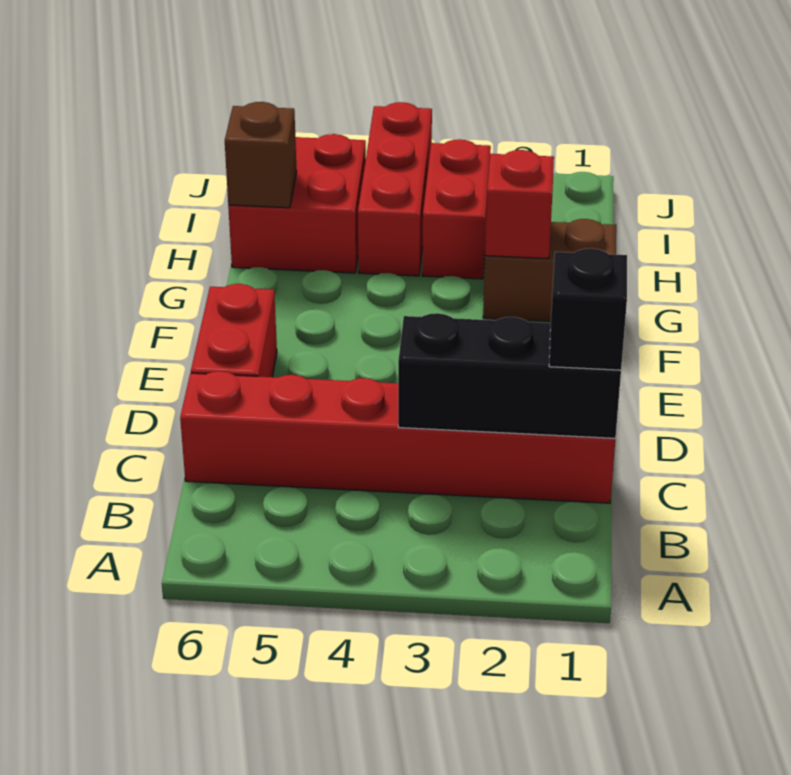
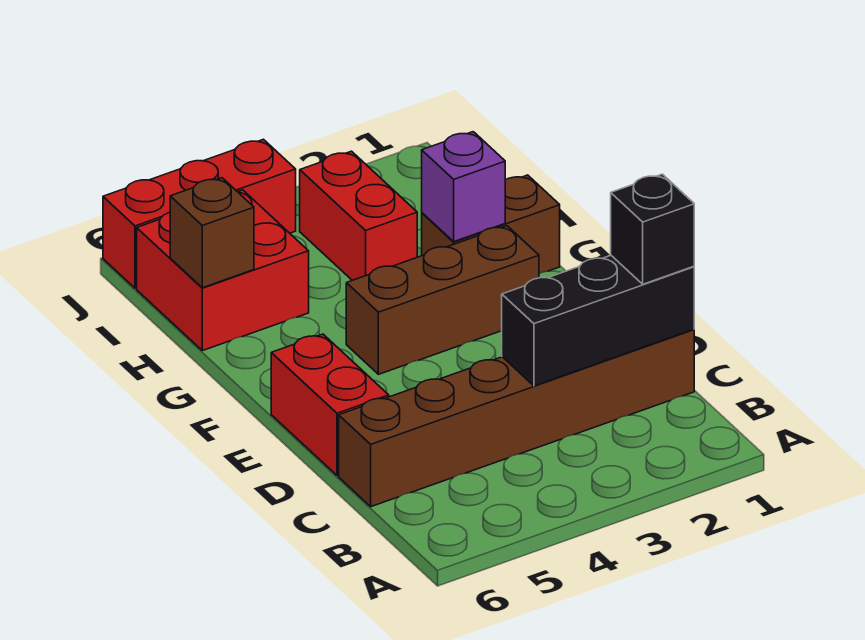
red 1x6 brick [180,371,615,503] -> brown 1x6 brick [339,329,694,507]
none -> brown 1x3 brick [346,226,539,374]
red 1x1 brick [485,150,554,259] -> purple 1x1 brick [422,132,505,242]
red 1x3 brick [358,102,432,276] -> red 1x3 brick turned to [103,139,296,288]

